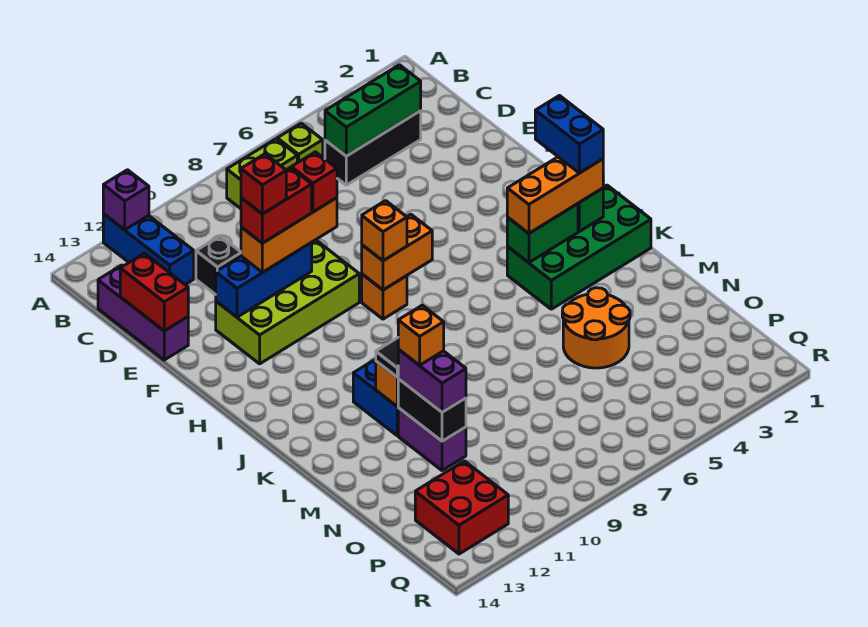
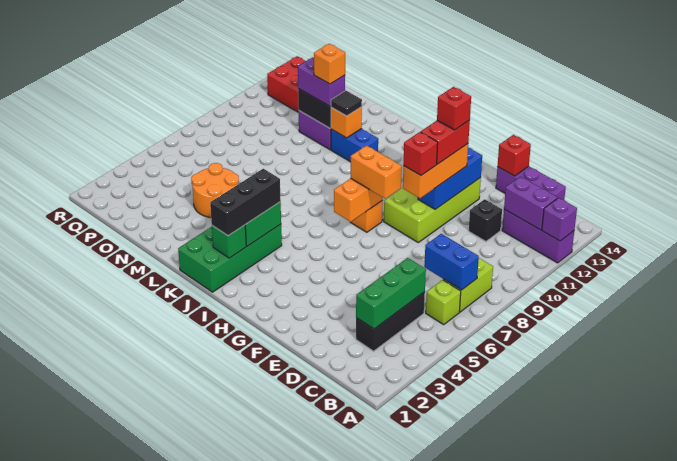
blue 1x3 brick [103,214,194,285] -> purple 1x3 brick [502,209,574,263]
none -> purple 1x2 brick [504,176,558,230]
red 1x2 brick [120,253,188,331] -> red 1x1 brick [497,135,531,176]
orange 1x1 brick [362,201,407,261] -> orange 1x2 brick [351,146,402,199]
blue 1x2 brick [535,96,603,173] -> blue 1x2 brick moved to [424,234,479,290]
orange 1x3 brick [507,157,603,233] -> black 1x3 brick [210,169,281,236]

